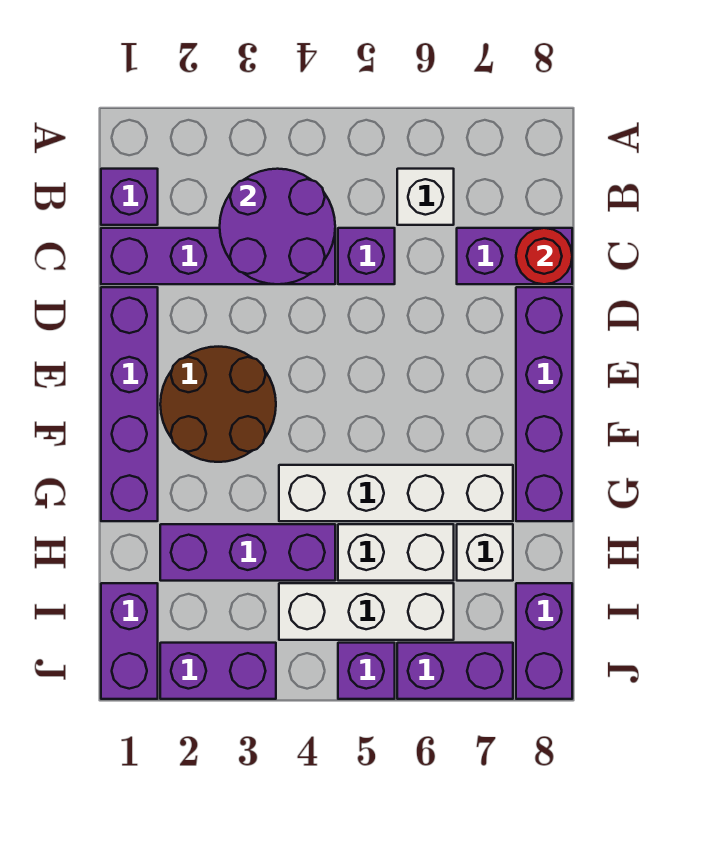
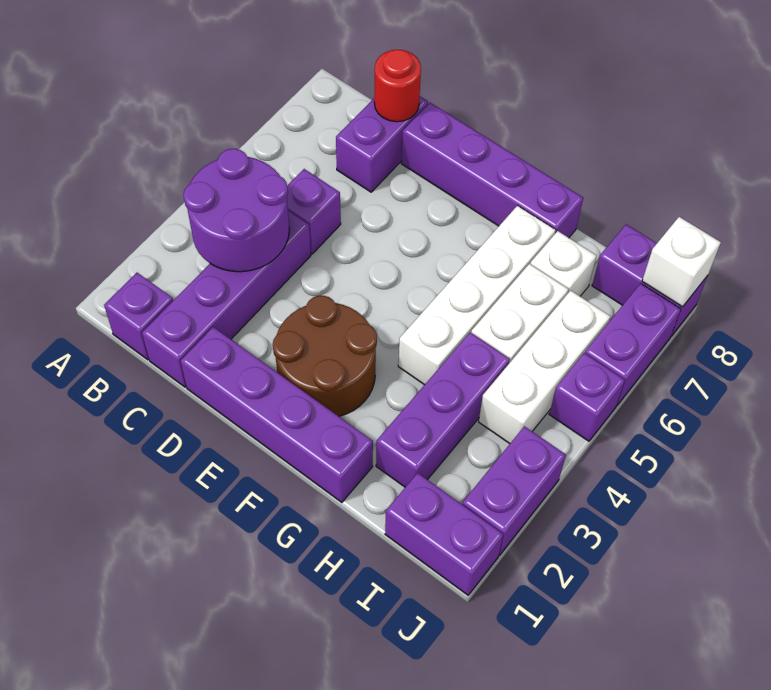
white 1x1 brick [397,169,454,225] -> white 1x1 brick moved to [642,217,721,307]

